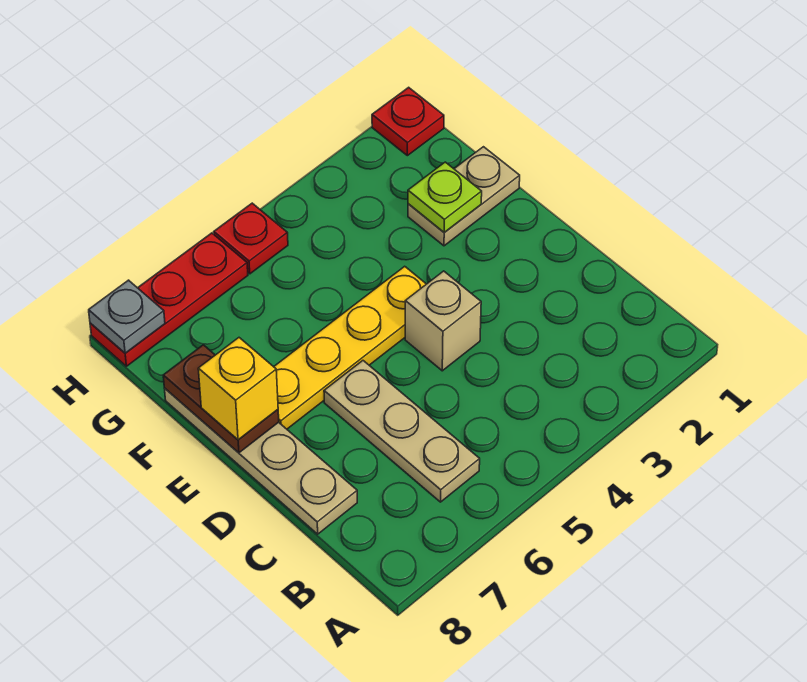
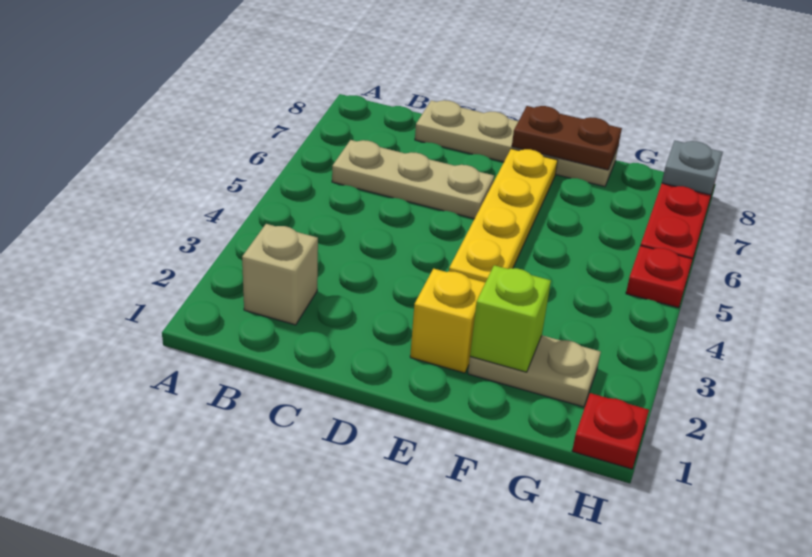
tan 1x1 brick [405,271,481,371] -> tan 1x1 brick moved to [242,224,318,325]
yellow 1x1 brick [198,338,278,440] -> yellow 1x1 brick moved to [410,269,485,373]
tan 1x2 plate [408,147,520,246] -> tan 1x2 plate turned to [468,335,601,407]
lime 1x1 plate [408,162,482,232] -> lime 1x1 brick [470,265,551,372]

